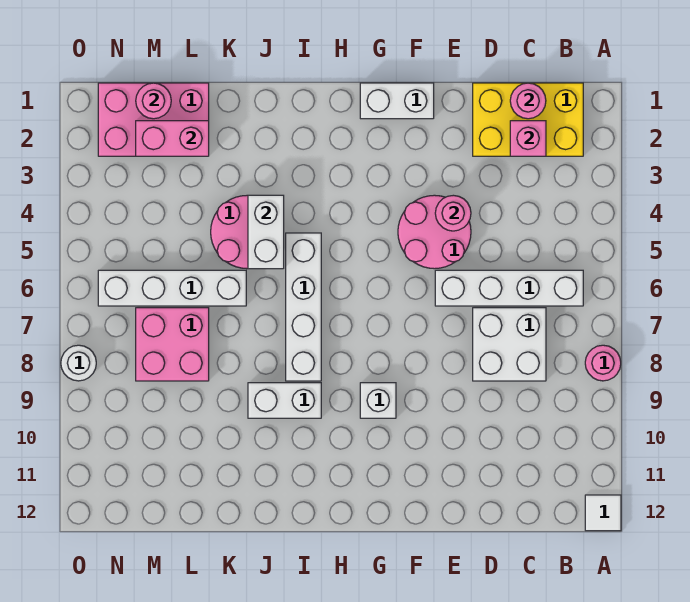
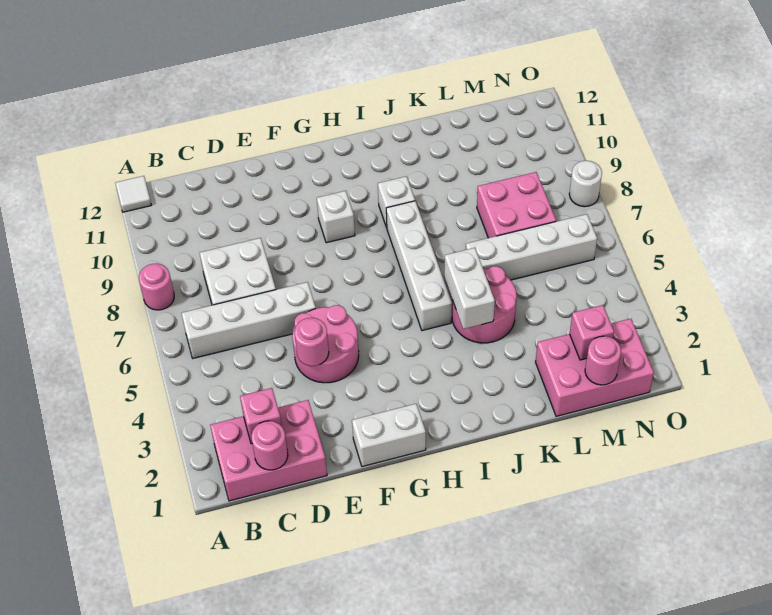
yellow 2x3 brick [473,83,583,156] -> pink 2x3 brick [210,400,327,501]
white 1x2 brick [248,383,321,418] -> white 1x1 brick [378,176,415,228]
pink 1x2 brick [136,121,209,156] -> pink 1x1 brick [570,305,614,360]

